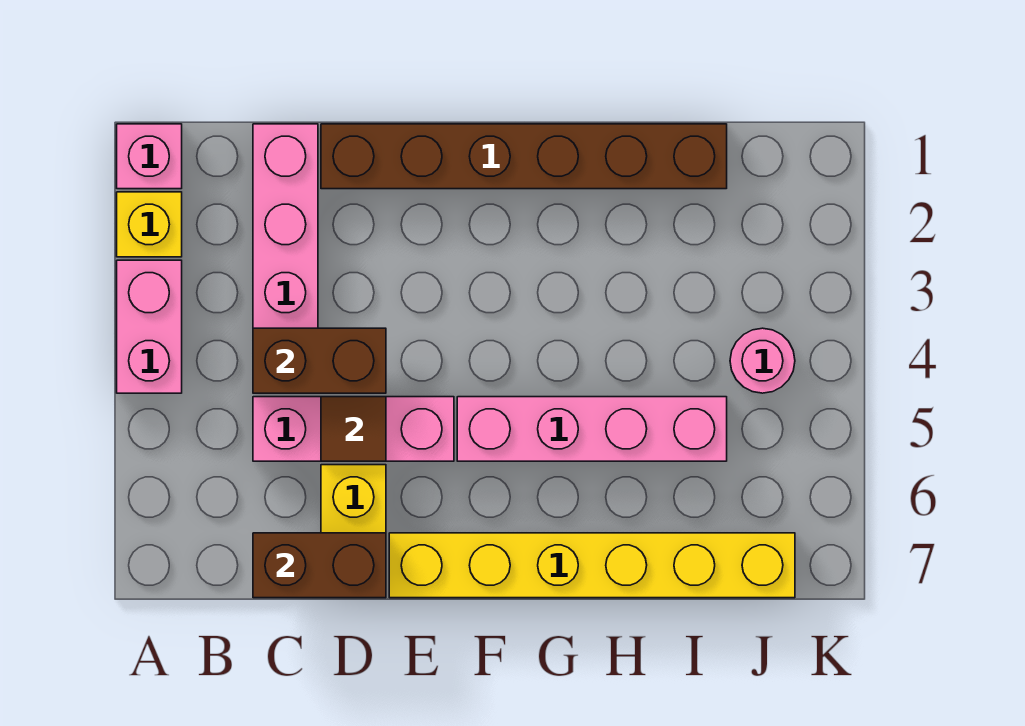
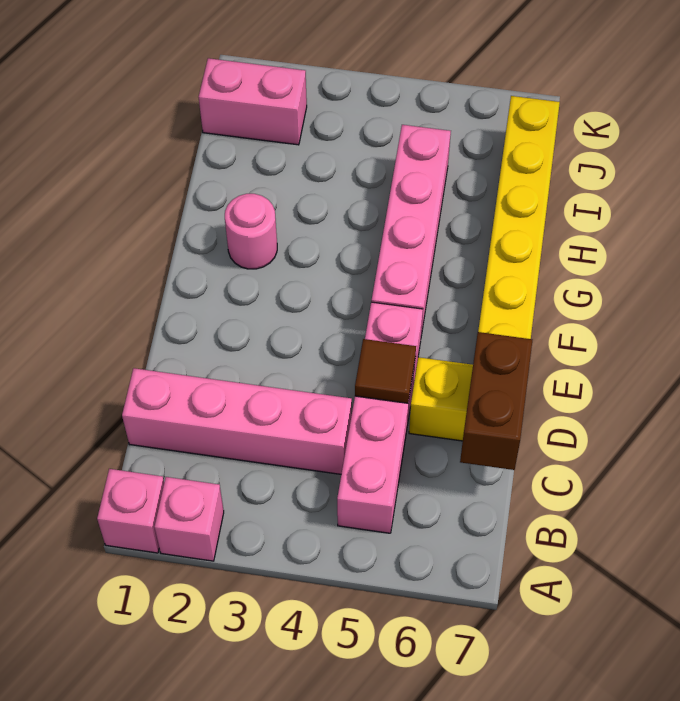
yellow 1x1 brick [117,192,182,257] -> pink 1x1 brick [154,477,224,561]
pink 1x2 brick [117,260,182,393] -> pink 1x2 brick moved to [199,58,307,145]
brown 1x2 brick [253,328,386,393] -> none
pink 1x3 brick [253,397,454,461] -> pink 1x4 brick [337,302,423,533]
brown 1x6 brick [321,124,727,189] -> none
pink 1x1 round brick [730,328,795,393] -> pink 1x1 round brick moved to [225,194,277,269]

